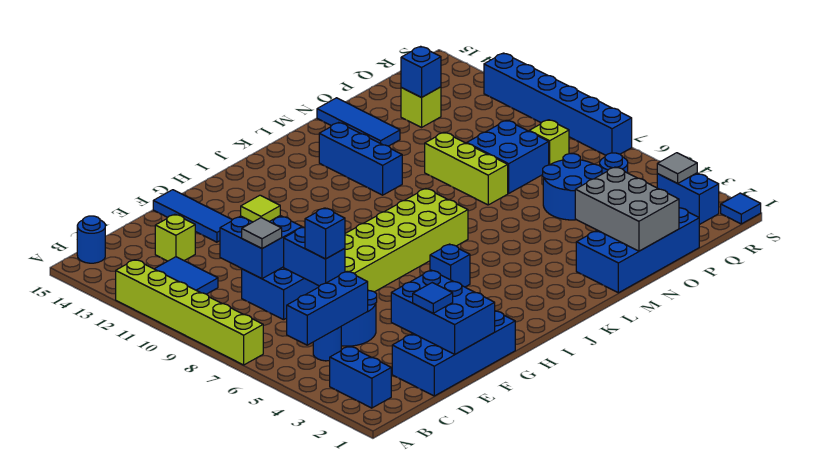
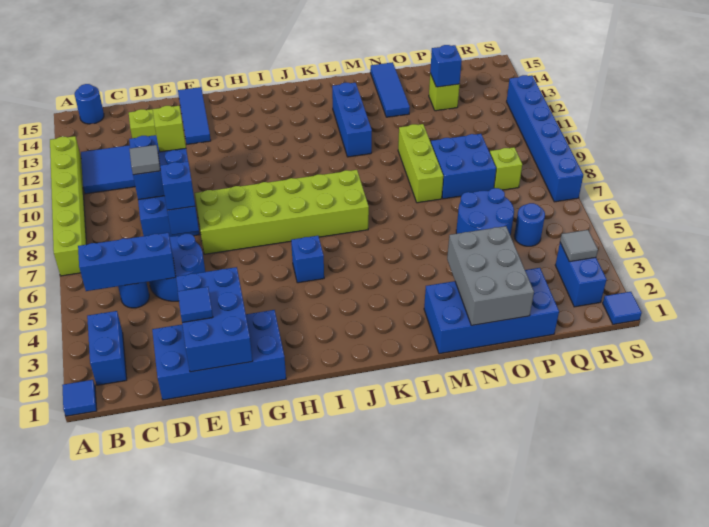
none -> blue 1x1 tile [62,380,97,416]
lime 1x1 tile [241,195,280,222] -> lime 1x1 brick [153,106,186,152]

